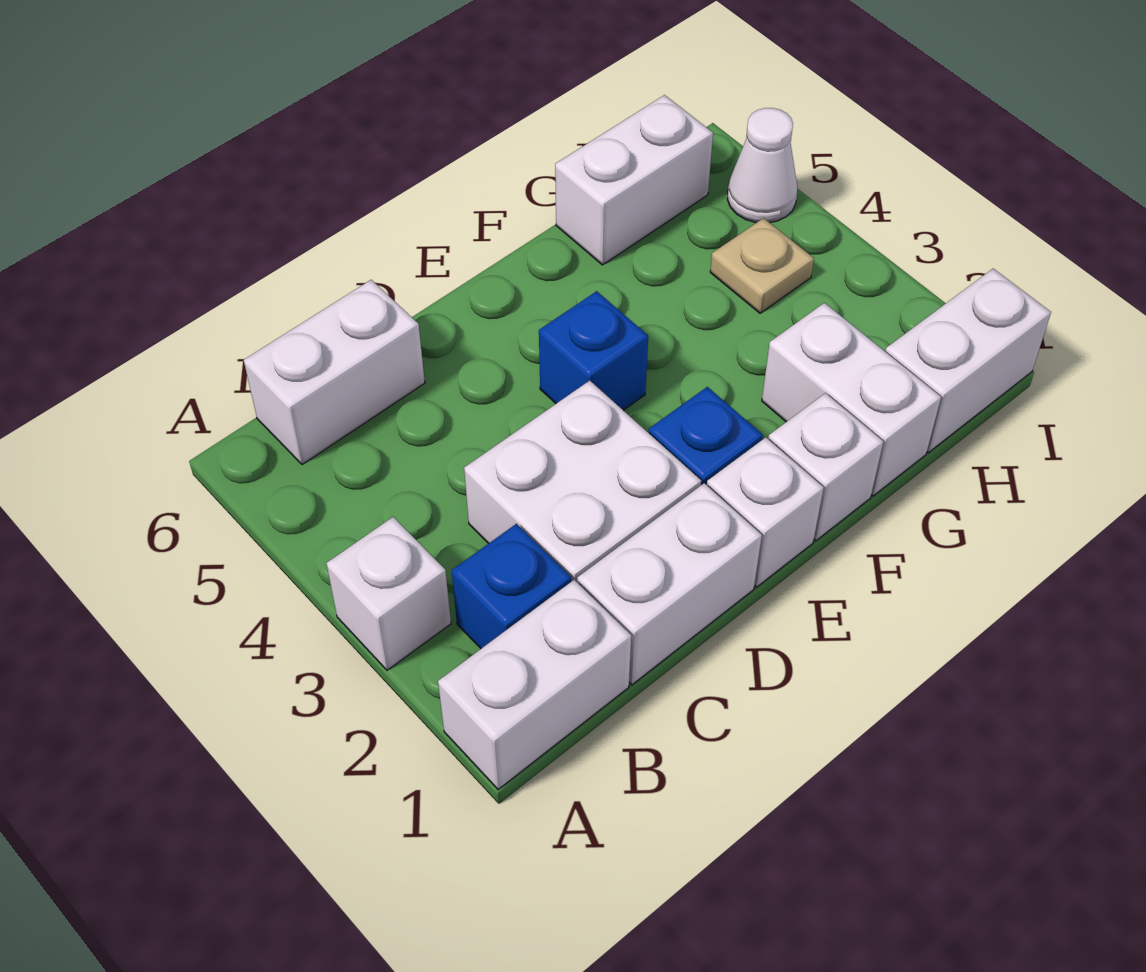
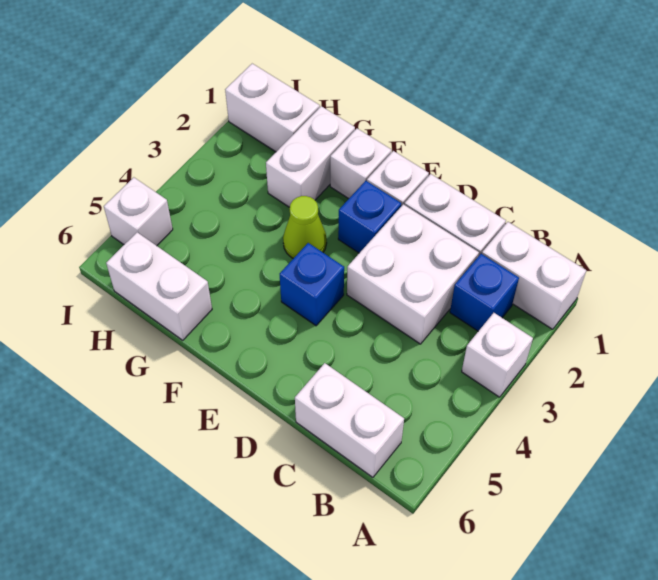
none -> lime 1x1 cone [283,196,327,258]
tan 1x1 plate [710,218,814,313] -> none
white 1x1 cone [727,108,797,223] -> white 1x1 brick [104,177,173,246]

